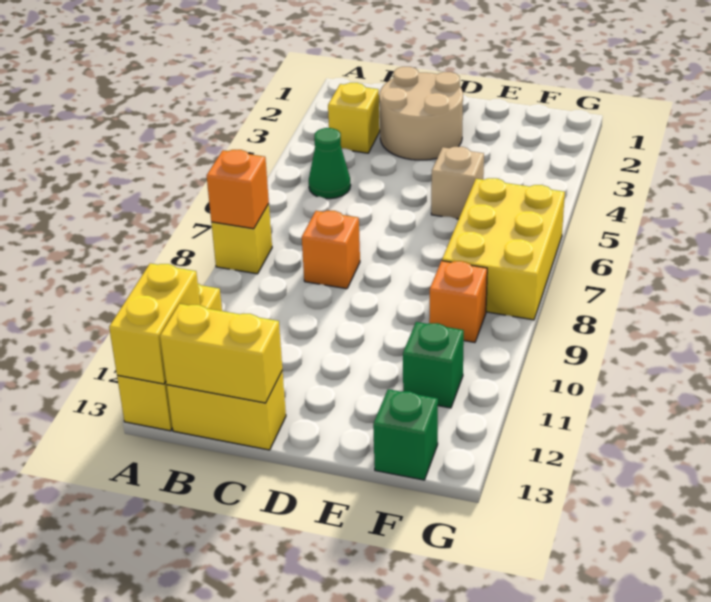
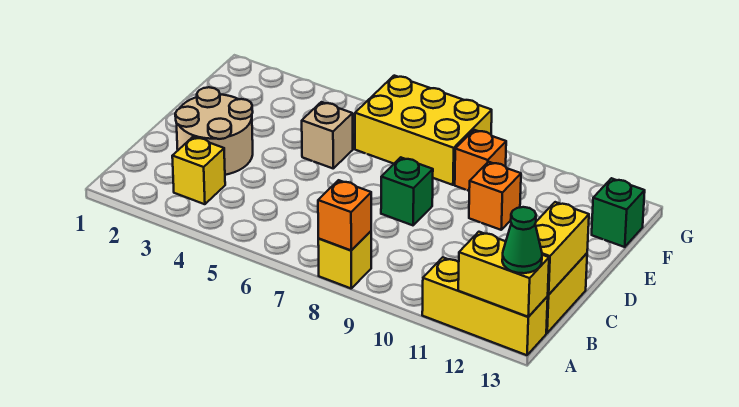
green 1x1 cone [309,128,351,199] -> green 1x1 cone moved to [502,207,542,273]
orange 1x1 brick [302,211,360,289] -> orange 1x1 brick moved to [469,162,521,230]
green 1x1 brick [403,322,464,408] -> green 1x1 brick moved to [381,157,433,225]

